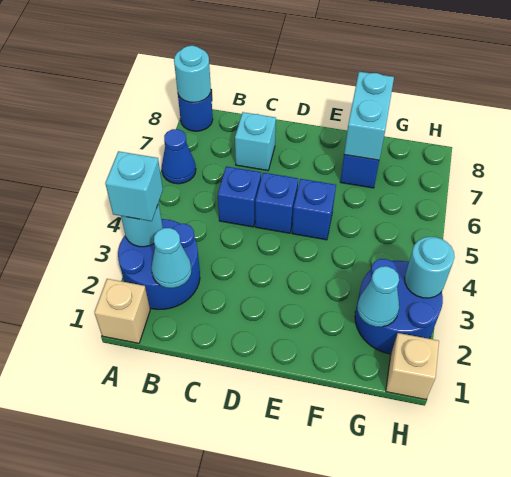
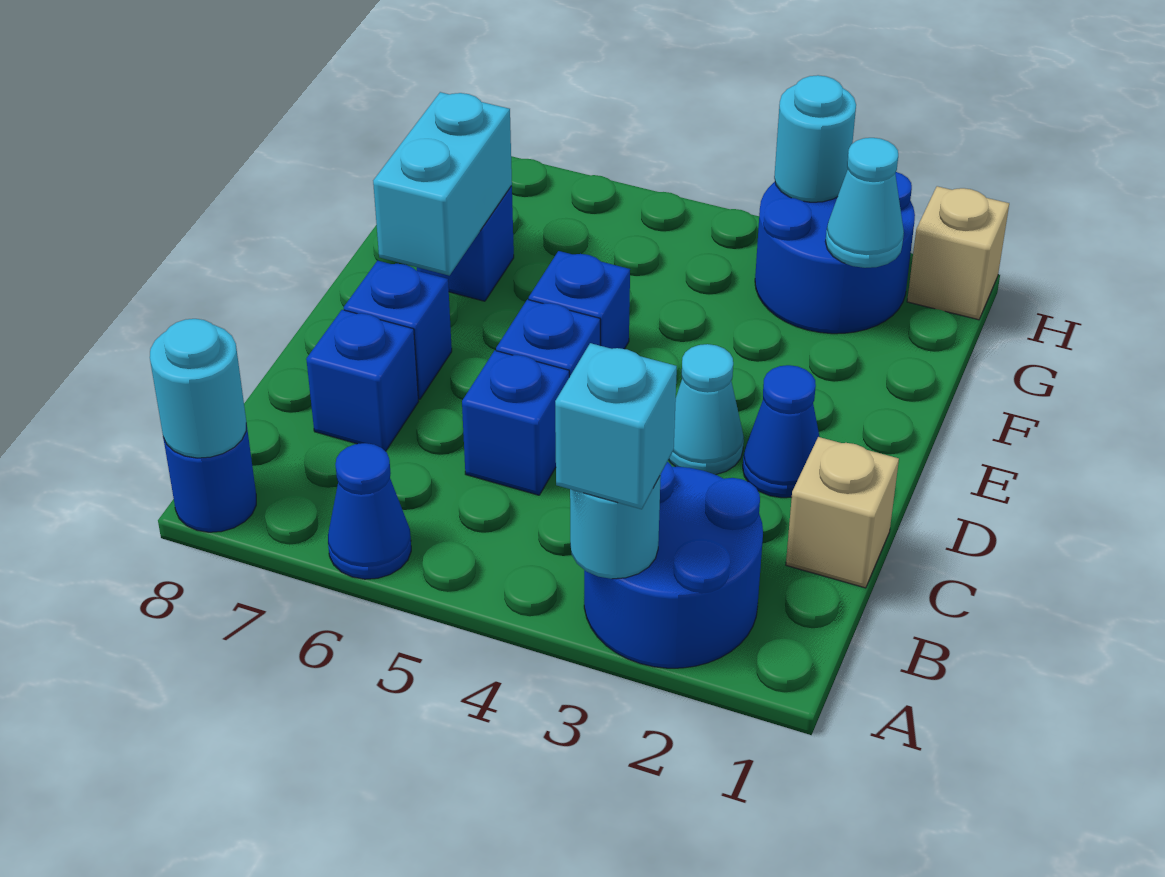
tan 1x1 brick [94,279,150,343] -> tan 1x1 brick moved to [786,437,899,588]
cyan 1x1 cone [151,228,192,288] -> cyan 1x1 cone moved to [669,344,744,475]
cyan 1x1 brick [235,112,276,171] -> blue 1x1 brick [306,310,419,451]
none -> blue 1x1 cone [743,365,819,498]
none -> blue 1x1 brick [344,261,452,399]
cyan 1x2 brick [344,72,394,160] -> cyan 1x2 brick turned to [373,92,512,276]

